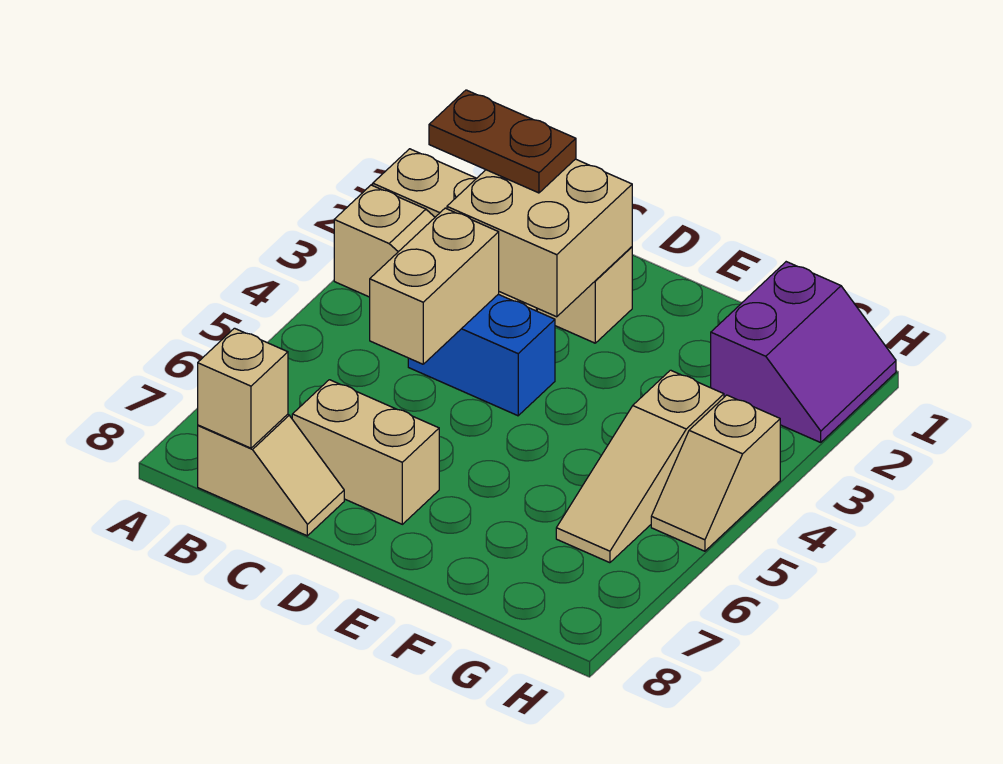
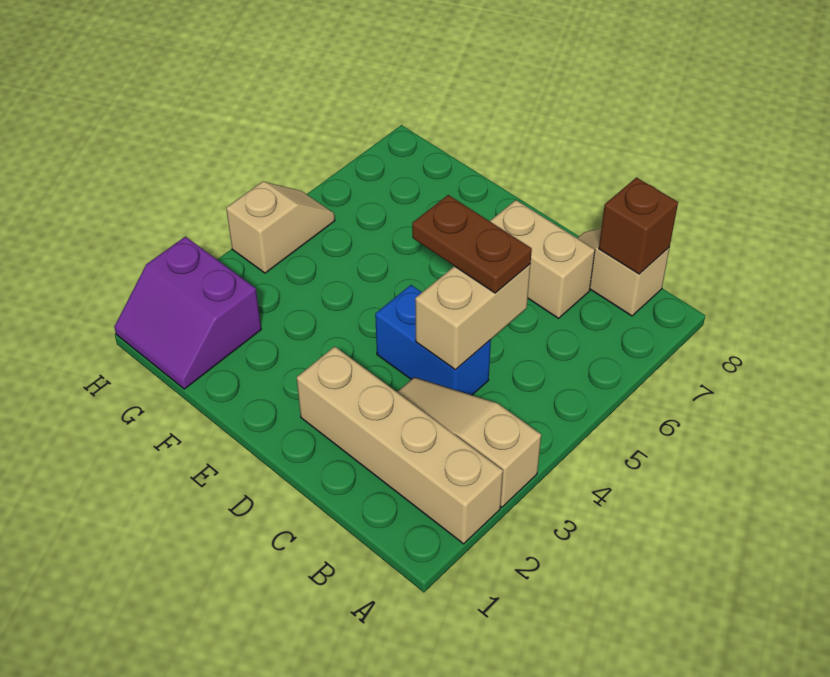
brown 1x2 plate [429,90,576,193] -> brown 1x2 plate moved to [412,195,532,293]
tan 1x1 brick [198,328,288,448] -> brown 1x1 brick [599,178,678,274]
tan 2x2 brick [447,159,632,317] -> none
purple 2x2 slope [711,262,896,442] -> purple 2x2 slope turned to [114,237,261,389]
tan 1x3 slope [556,370,724,563] -> none

